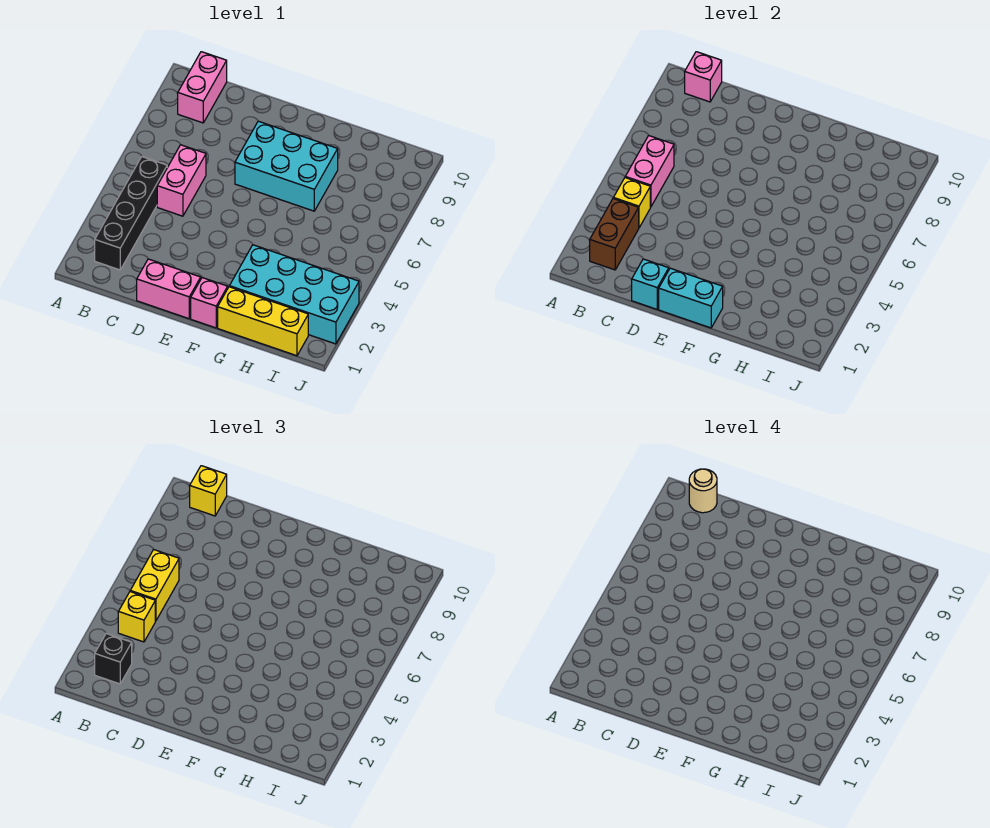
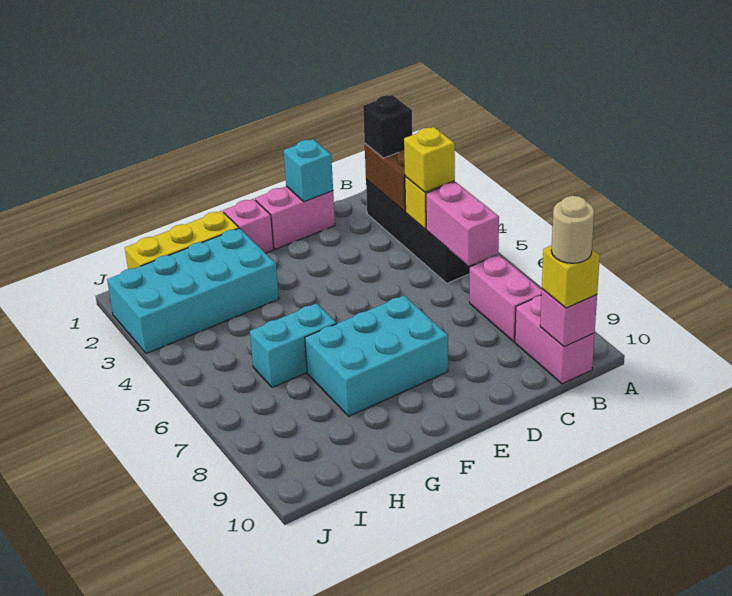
yellow 1x2 brick [130,549,179,621] -> none
pink 1x2 brick [157,145,206,216] -> pink 1x2 brick moved to [470,255,542,342]
cyan 1x2 brick [659,268,723,328] -> cyan 1x2 brick moved to [250,303,337,387]

